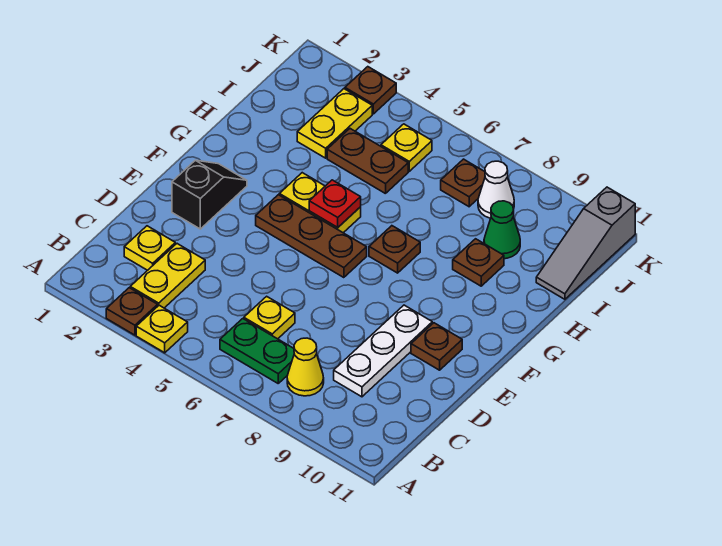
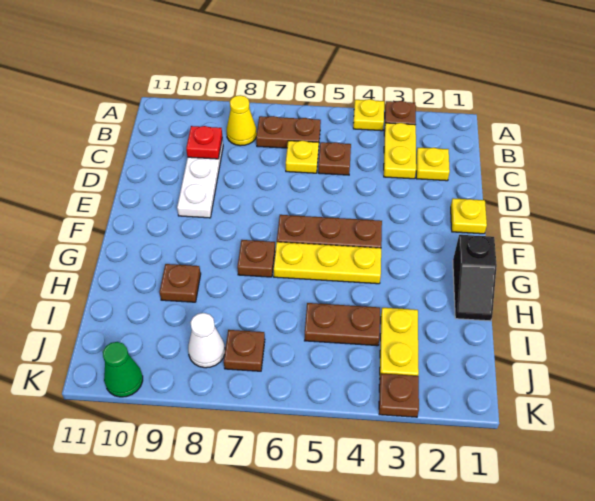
green 1x2 plate [220,319,294,383] -> brown 1x2 plate [256,116,321,148]
black 1x2 slope [172,160,247,229] -> black 1x2 slope moved to [453,235,497,321]
brown 1x1 plate [411,323,462,370] -> brown 1x1 plate moved to [318,142,351,175]
yellow 1x2 plate [279,173,361,233] -> yellow 1x3 plate [273,242,381,284]
red 1x1 plate [309,180,361,227] -> red 1x1 plate moved to [186,126,222,159]
green 1x1 cone [484,201,520,259] -> green 1x1 cone moved to [103,342,143,397]
grey 1x3 slope [536,187,635,299] -> none
yellow 1x1 plate [381,124,432,171] -> yellow 1x1 plate moved to [451,198,487,234]

